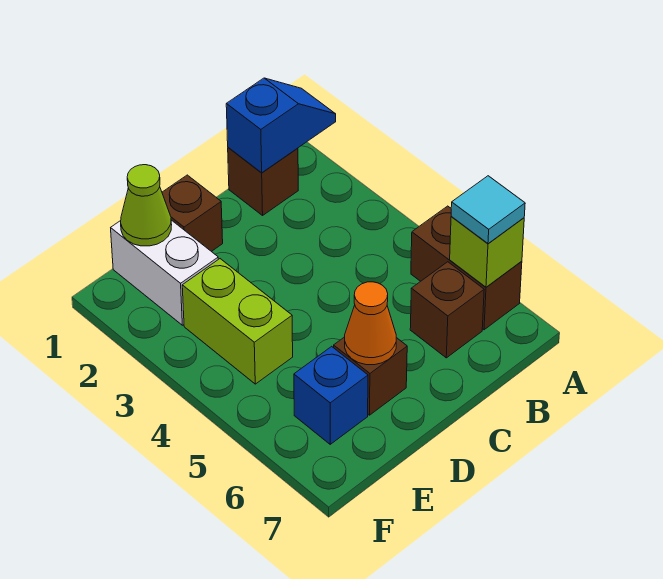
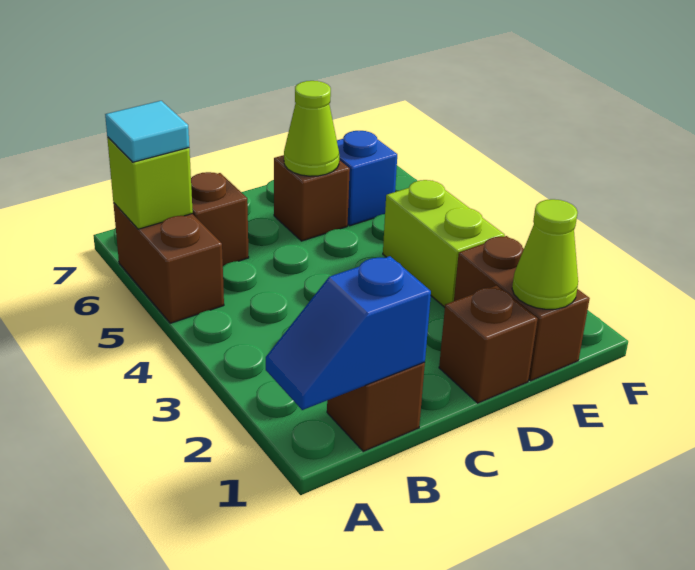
orange 1x1 cone [345,282,396,365] -> lime 1x1 cone [284,81,339,176]
white 1x2 brick [111,220,218,325] -> brown 1x2 brick [454,236,590,381]

